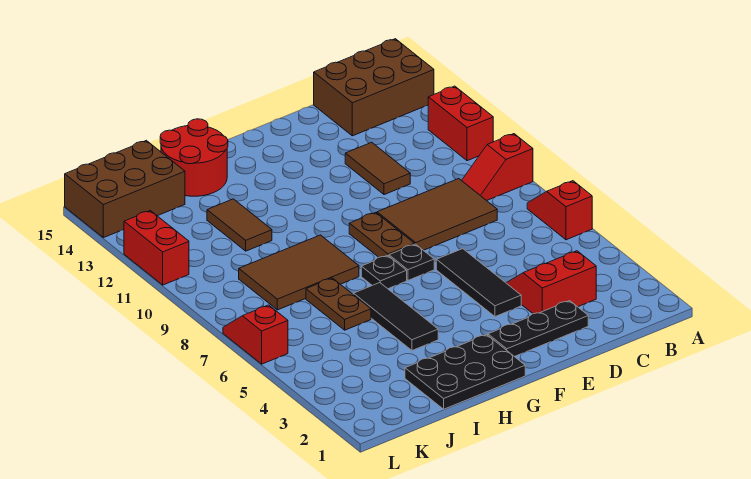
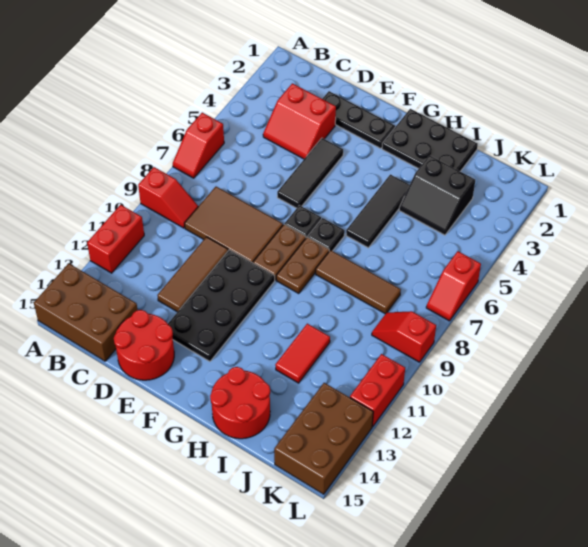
brown 1x2 tile [345,142,410,195] -> brown 1x3 tile [157,237,228,312]
none -> red 2x2 round brick [114,310,174,380]
none -> black 2x4 plate [168,250,275,362]
brown 2x3 tile [239,235,359,310] -> brown 1x3 tile [316,250,401,314]
none -> black 2x2 slope [399,155,475,235]
brown 1x2 plate [306,278,371,330] -> brown 1x2 plate moved to [276,237,329,293]
brown 1x2 tile [207,199,272,251] -> red 1x2 tile [275,324,330,383]
brown 2x3 brick [65,140,185,238] -> brown 2x3 brick turned to [274,383,373,494]
none -> red 1x2 slope [372,311,436,362]

